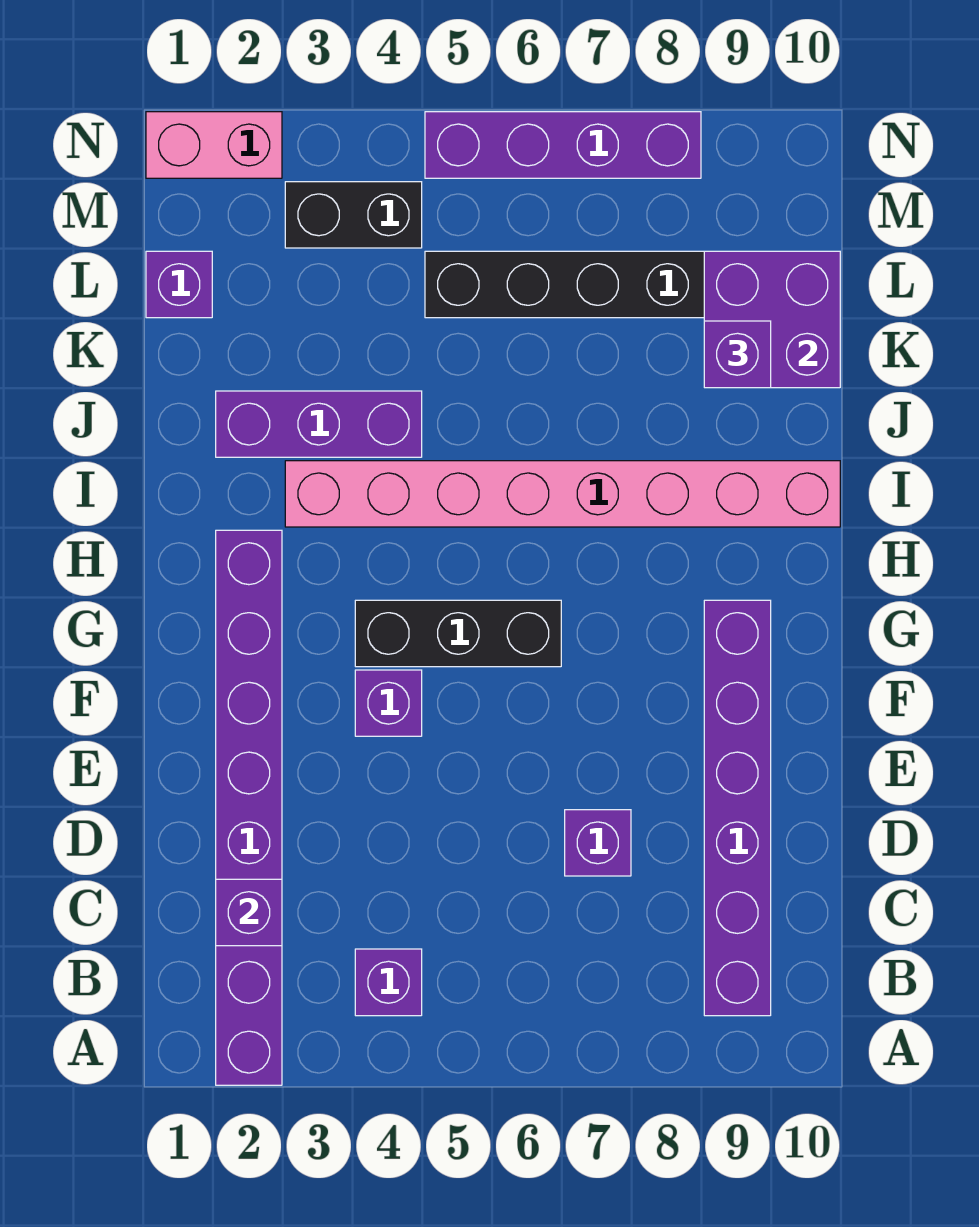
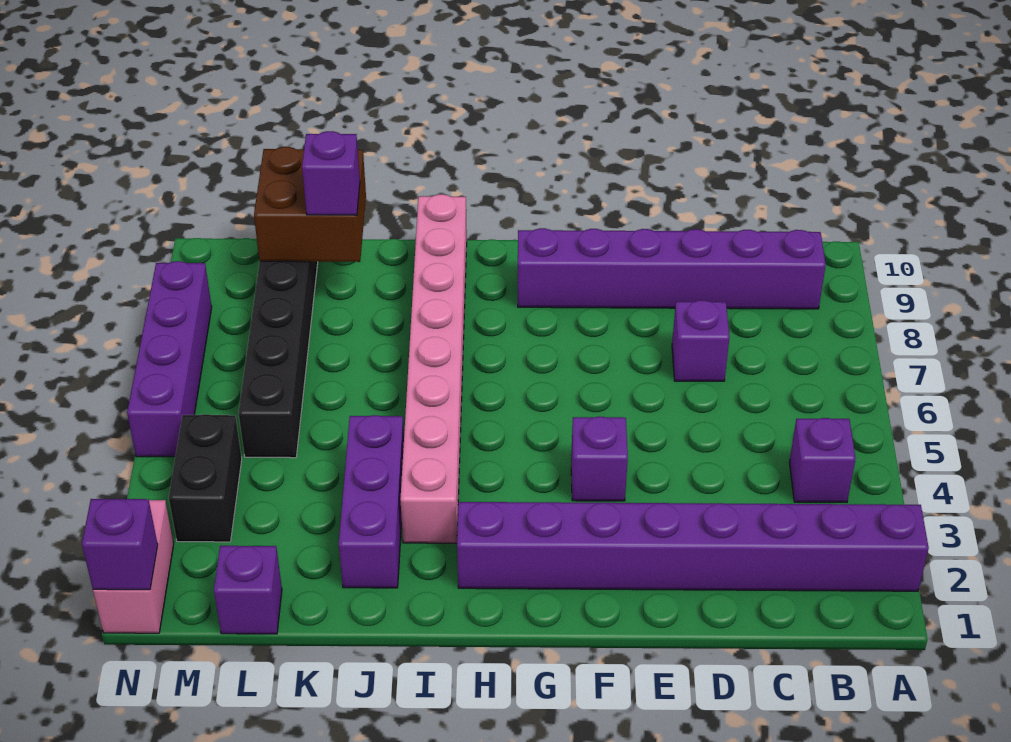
purple 1x1 brick [216,879,282,946] -> purple 1x1 brick moved to [82,499,158,590]
black 1x3 brick [355,600,561,667] -> none
purple 2x2 brick [704,251,840,388] -> brown 2x2 brick [254,147,366,262]

